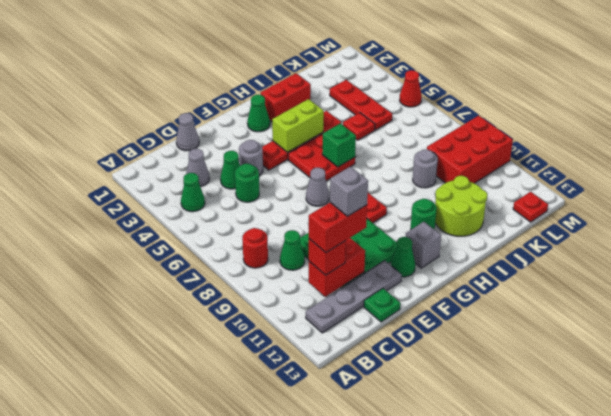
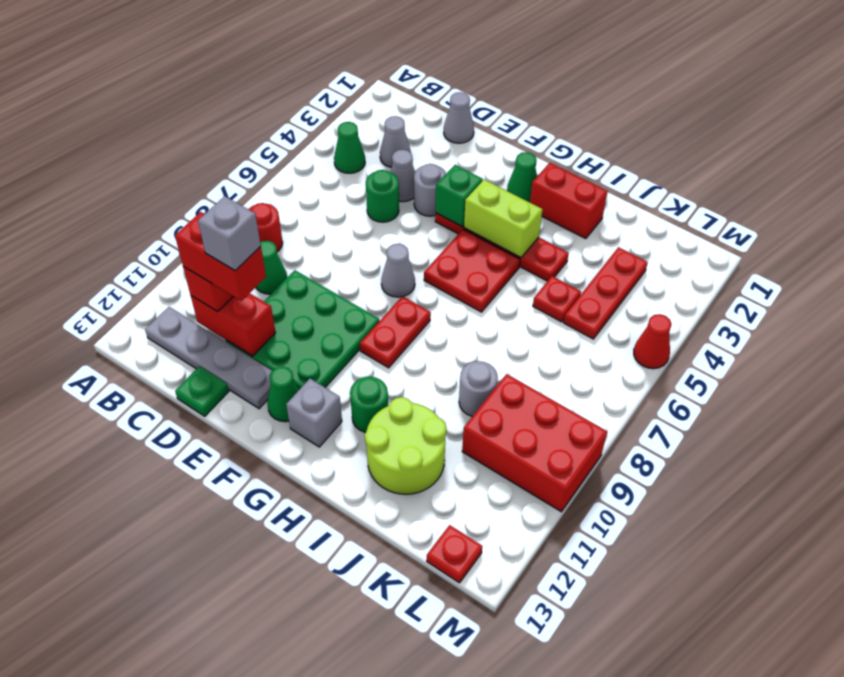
green 1x1 cone [220,151,240,189] -> grey 1x1 cone [391,150,415,202]
green 1x1 brick [322,123,356,167] -> green 1x1 brick moved to [436,165,483,227]

